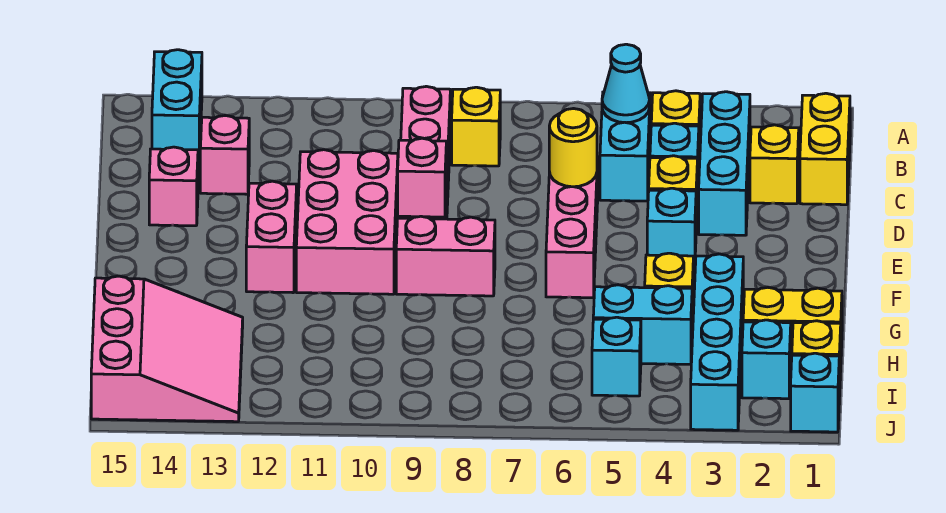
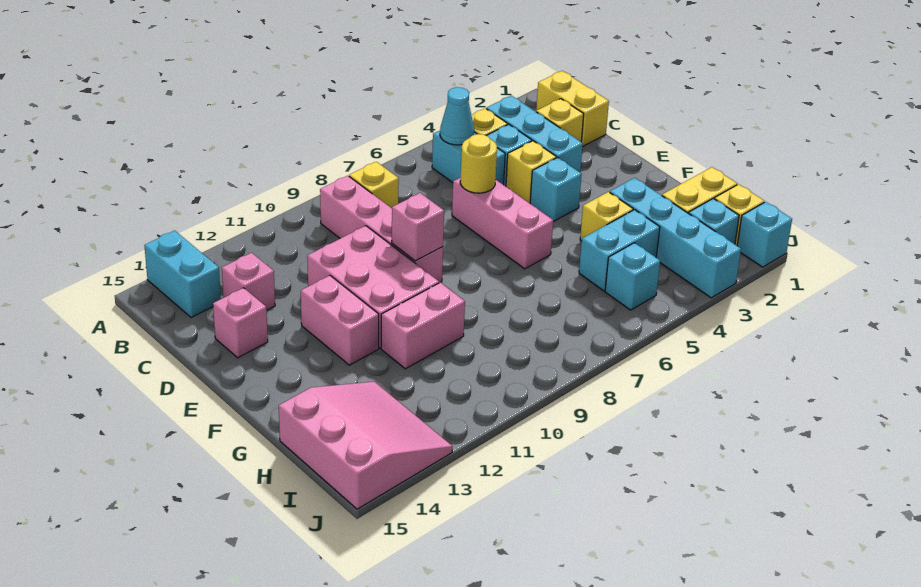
pink 1x2 brick [396,216,495,296] -> pink 1x2 brick moved to [381,282,465,369]

